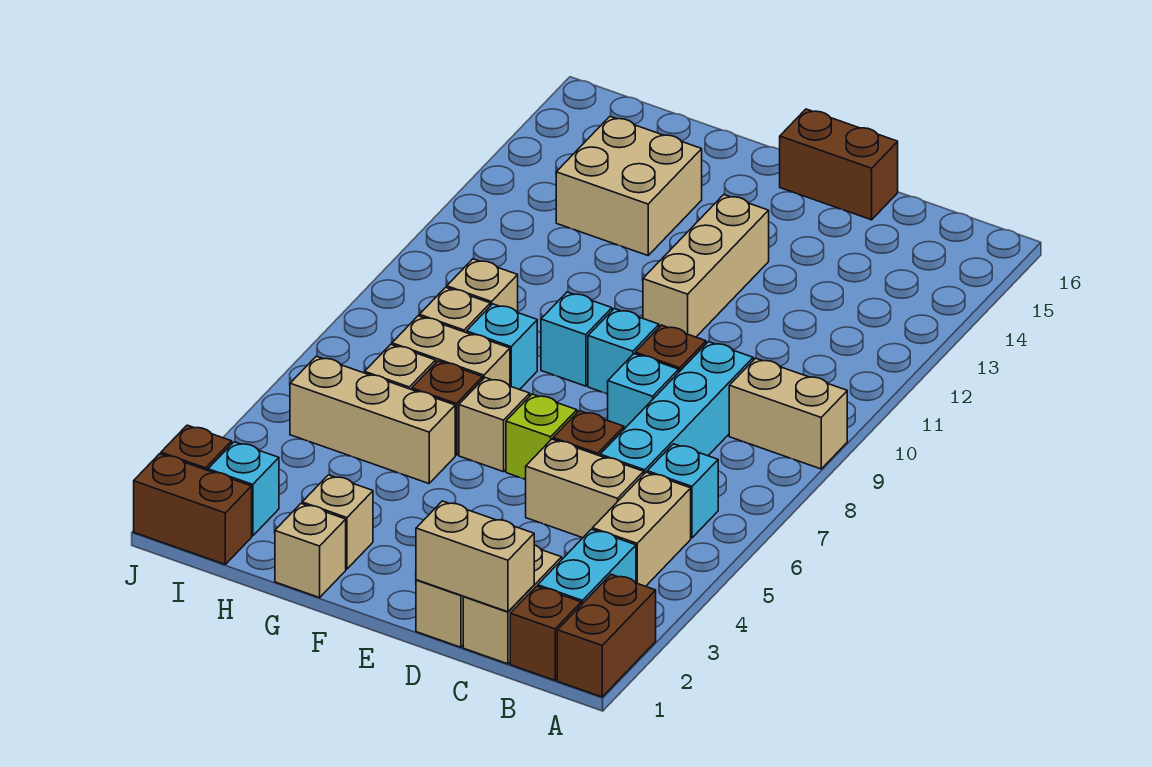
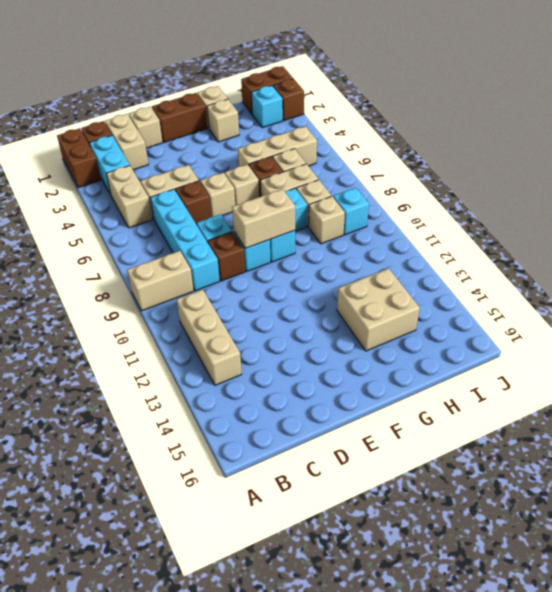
cyan 1x1 brick [647,444,718,538] -> cyan 1x1 brick moved to [333,188,369,235]
tan 1x2 brick [416,501,534,612] -> tan 1x2 brick moved to [232,189,295,248]
brown 1x2 brick [780,109,898,220] -> brown 1x2 brick moved to [152,93,207,142]
lime 1x1 brick [506,394,577,479] -> tan 1x1 brick [200,173,235,217]
tan 1x3 brick [643,195,769,337] -> tan 1x3 brick moved to [177,290,242,385]

